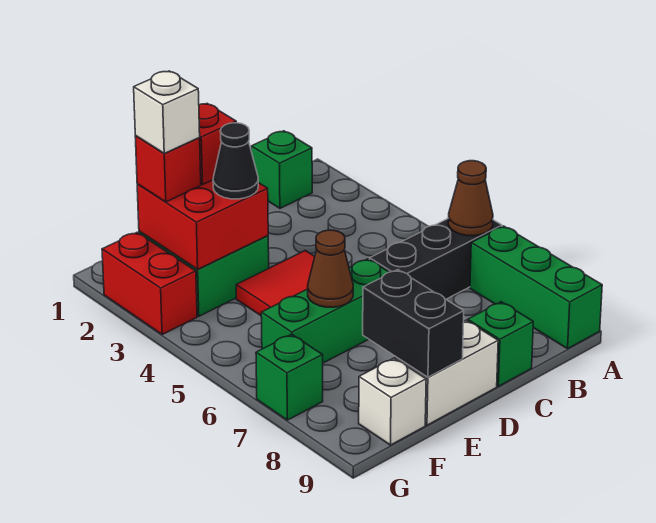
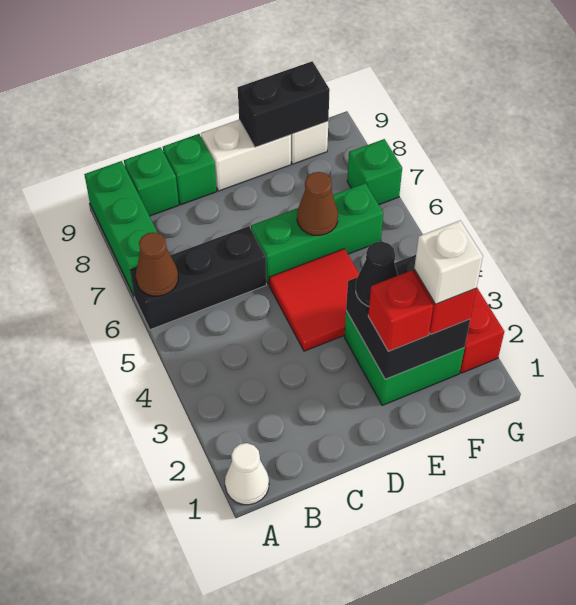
none -> white 1x1 cone [225,443,269,505]
green 1x1 brick [251,131,312,208] -> green 1x1 brick moved to [124,147,179,216]
red 2x2 brick [137,180,268,270] -> black 2x2 brick [346,255,470,379]
black 1x2 brick [363,270,464,377] -> black 1x2 brick turned to [238,61,330,147]

